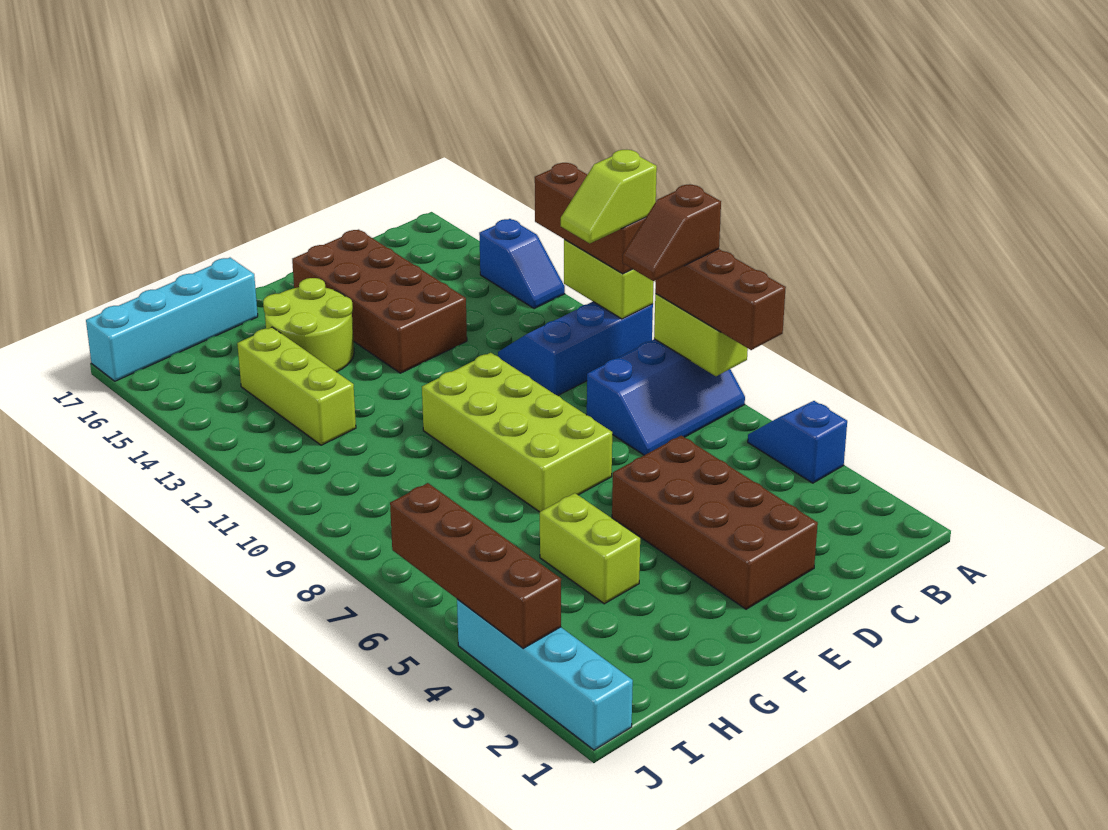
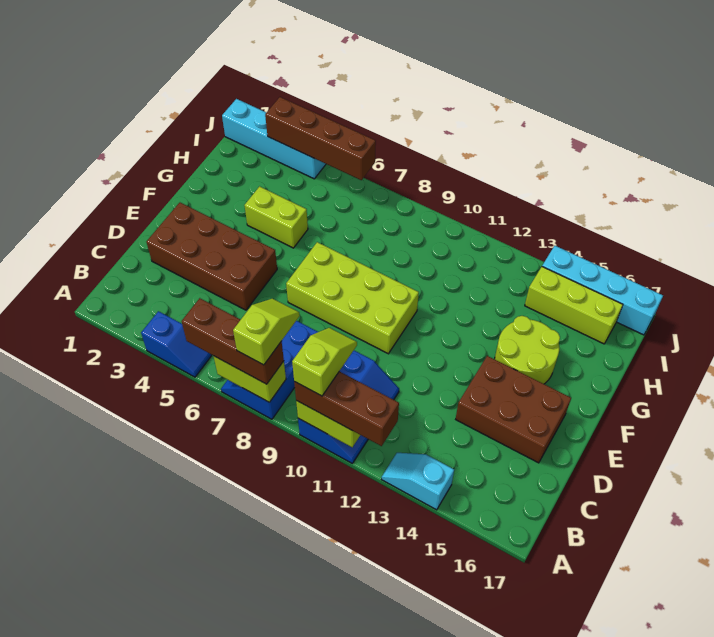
brown 1x2 slope [623,185,721,281] -> lime 1x2 slope [233,299,300,365]
blue 1x2 slope [479,219,565,309] -> cyan 1x2 slope [381,453,454,510]
brown 2x4 brick [292,230,467,373] -> brown 2x3 brick [456,356,571,463]
cyan 1x4 brick [86,258,258,381] -> cyan 1x4 brick turned to [542,246,663,335]
lime 1x3 brick [237,327,356,445] -> lime 1x3 brick moved to [525,267,623,344]

